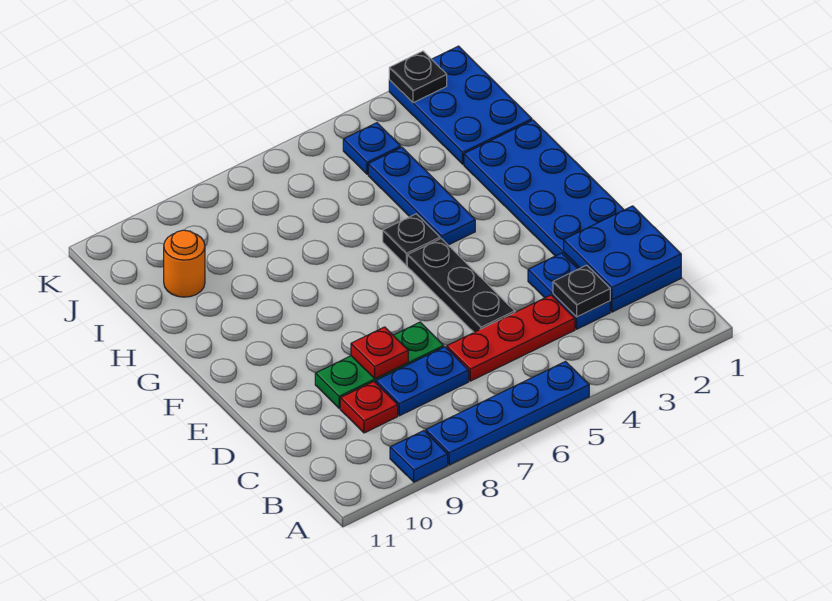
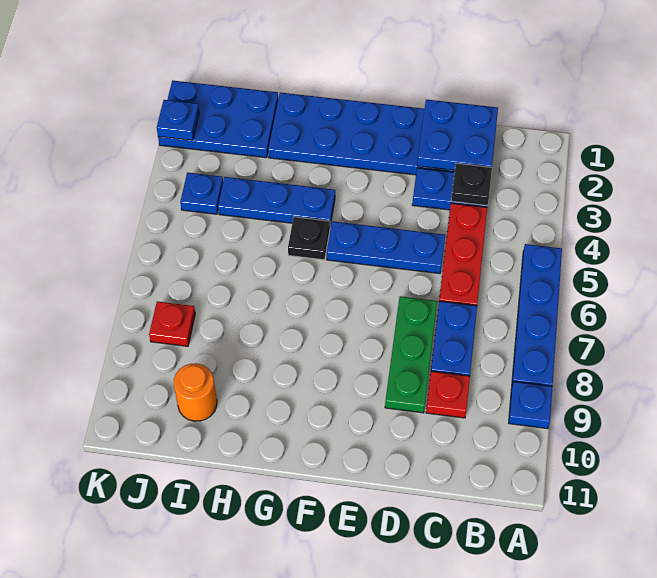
black 1x3 plate [407,239,515,332] -> blue 1x3 plate [327,221,445,274]
red 1x1 plate [351,327,408,379] -> red 1x1 plate moved to [149,301,195,346]
black 1x1 plate [389,51,447,103] -> blue 1x1 plate [157,100,199,140]

